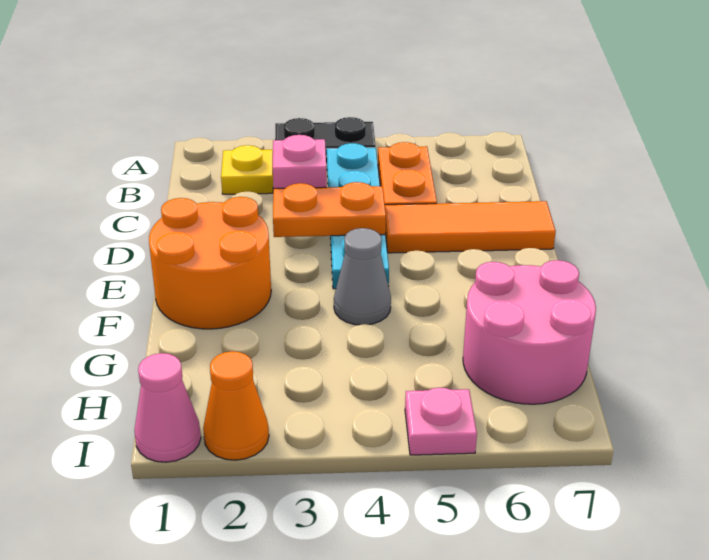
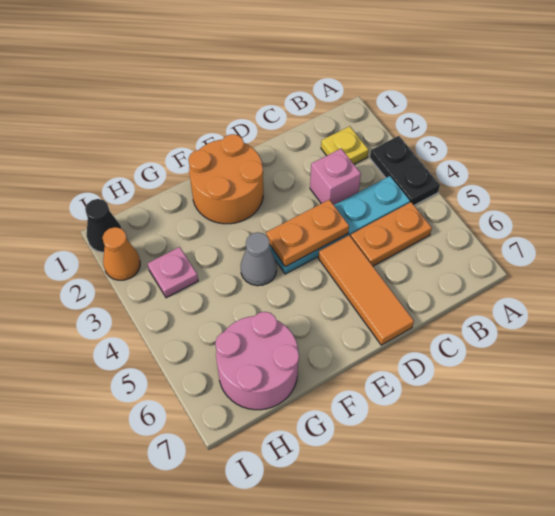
orange 1x2 plate [273,182,386,237] -> orange 1x2 plate turned to [266,200,349,267]
pink 1x1 cone [135,353,201,462] -> black 1x1 cone [85,199,122,252]
pink 1x1 plate [405,388,477,455] -> pink 1x1 plate moved to [148,247,198,298]

